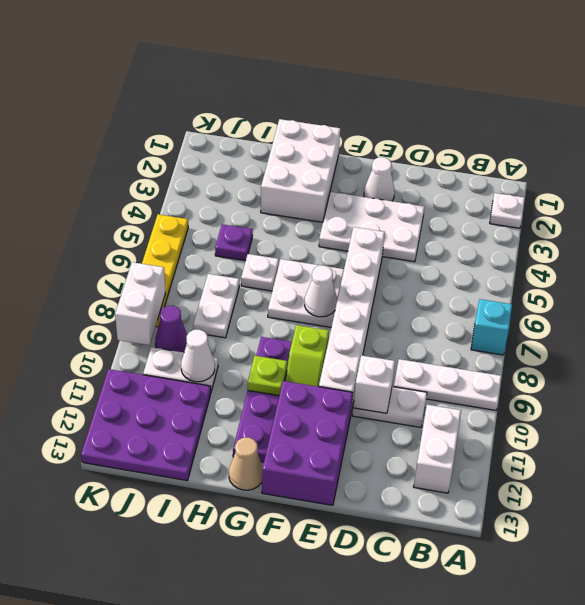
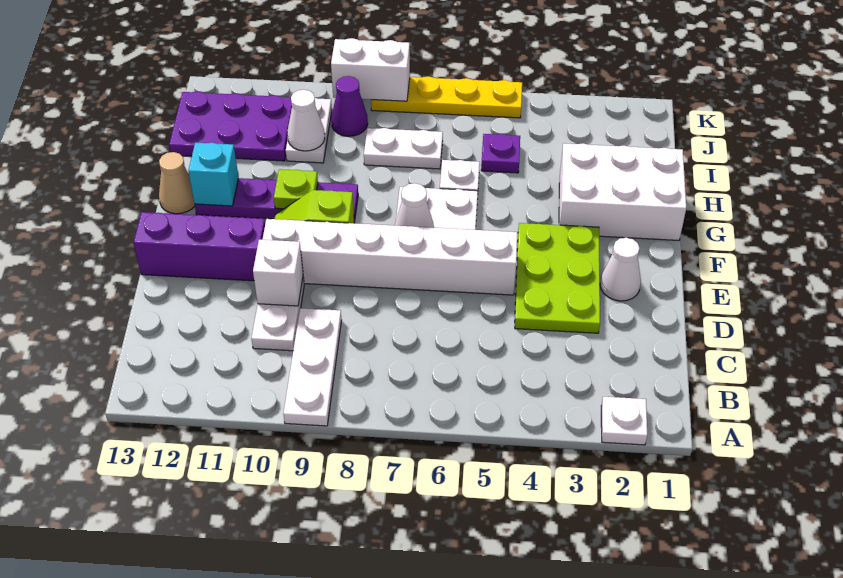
cyan 1x1 brick [471,299,512,355] -> cyan 1x1 brick moved to [188,142,238,206]
white 1x2 brick [414,405,461,493] -> none
white 2x3 plate [319,192,424,262] -> lime 2x3 plate [515,223,600,333]
purple 2x3 brick [262,381,353,505] -> purple 1x3 brick [133,212,265,281]
purple 3x3 plate [81,369,211,481] -> purple 2x3 plate [169,91,292,161]

